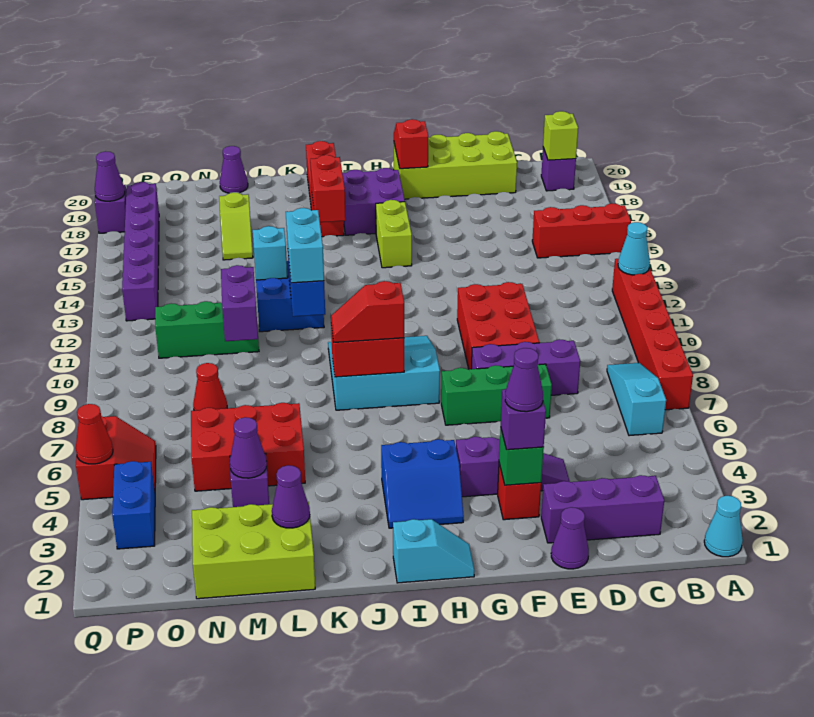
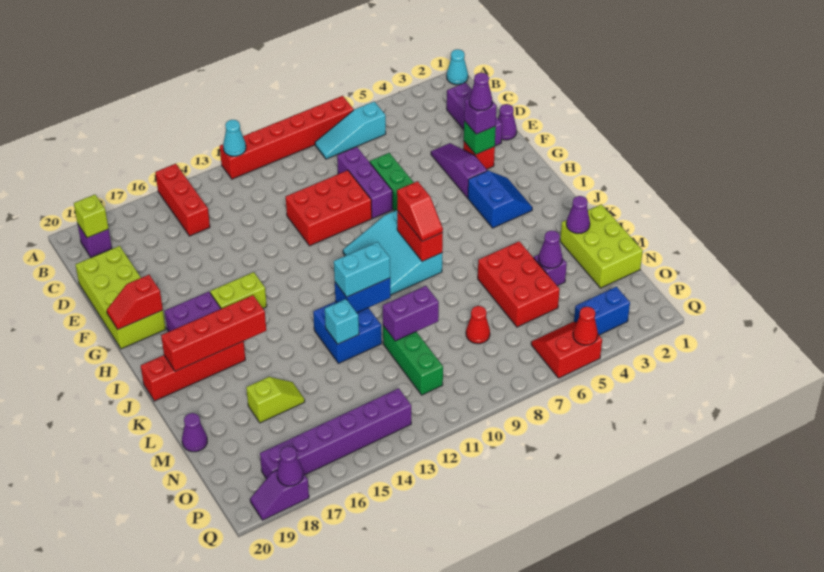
cyan 1x2 slope [393,519,475,583] -> none
red 1x2 brick [310,155,346,222] -> red 1x4 brick [161,295,266,371]

